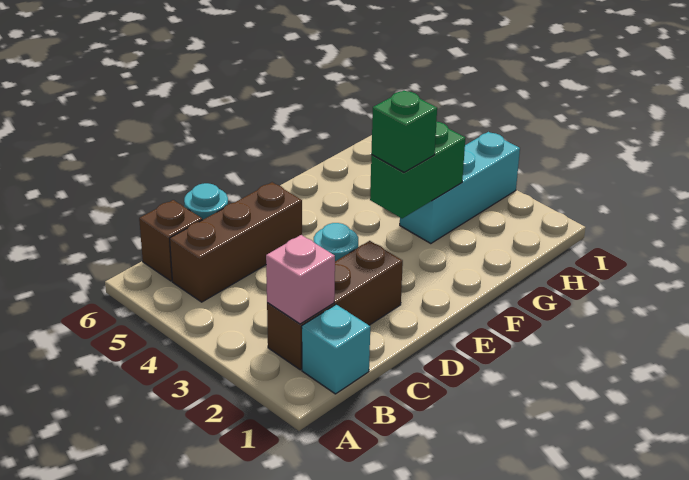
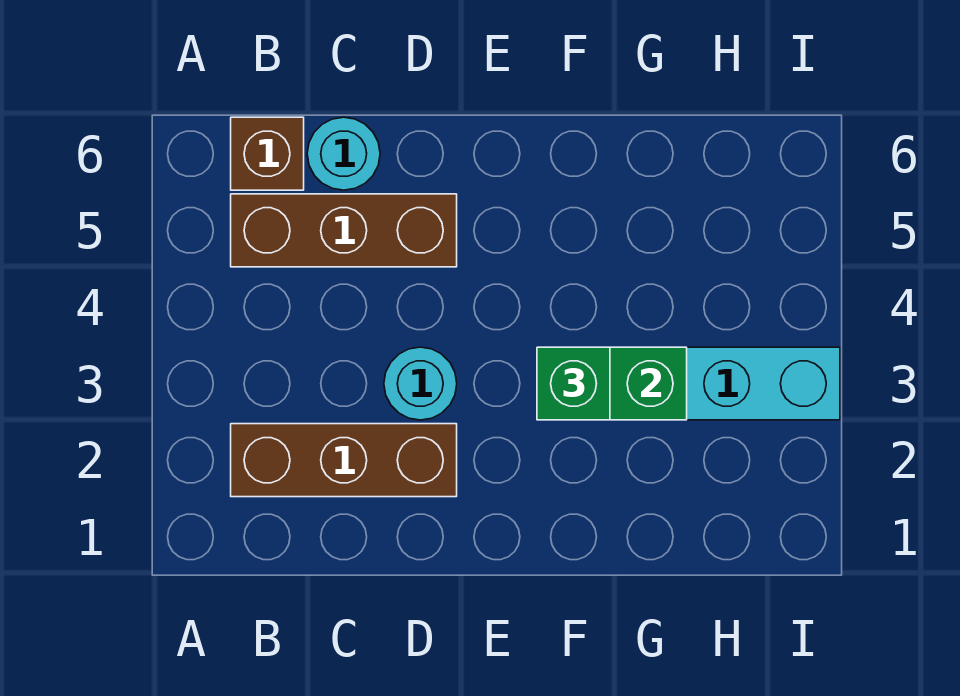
cyan 1x1 brick [302,305,370,394] -> none
pink 1x1 brick [266,235,335,324] -> none

